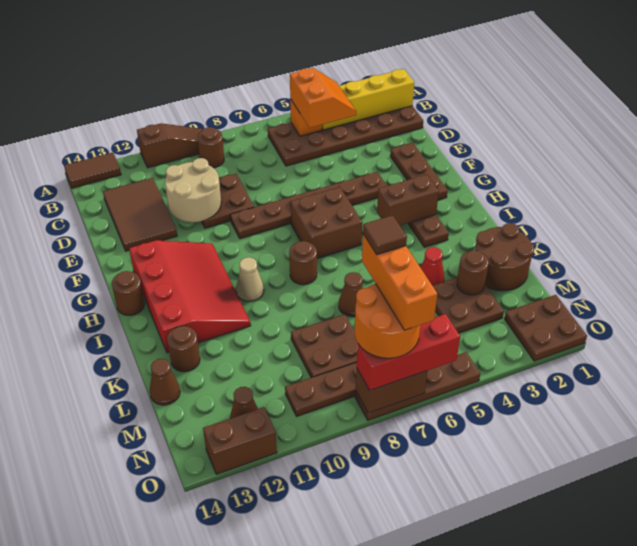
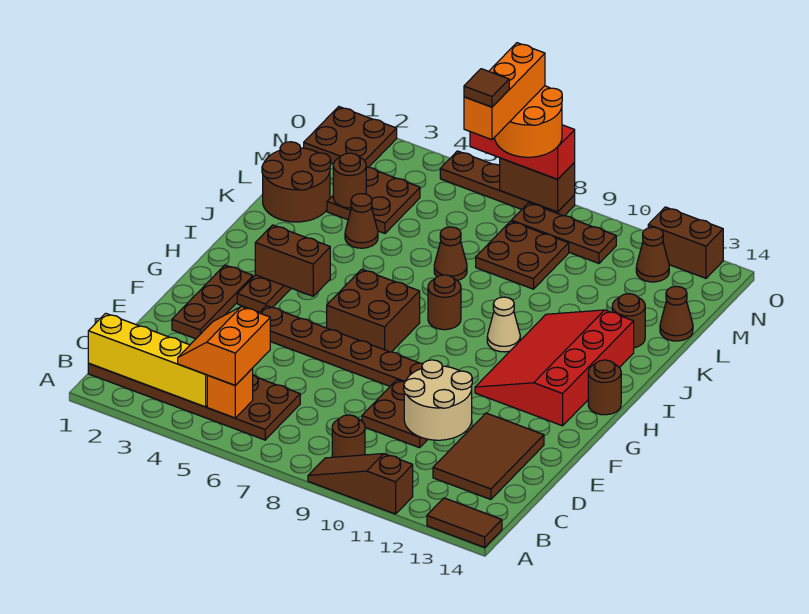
red 1x1 cone [420,247,445,286] -> brown 1x1 cone [345,194,378,248]

